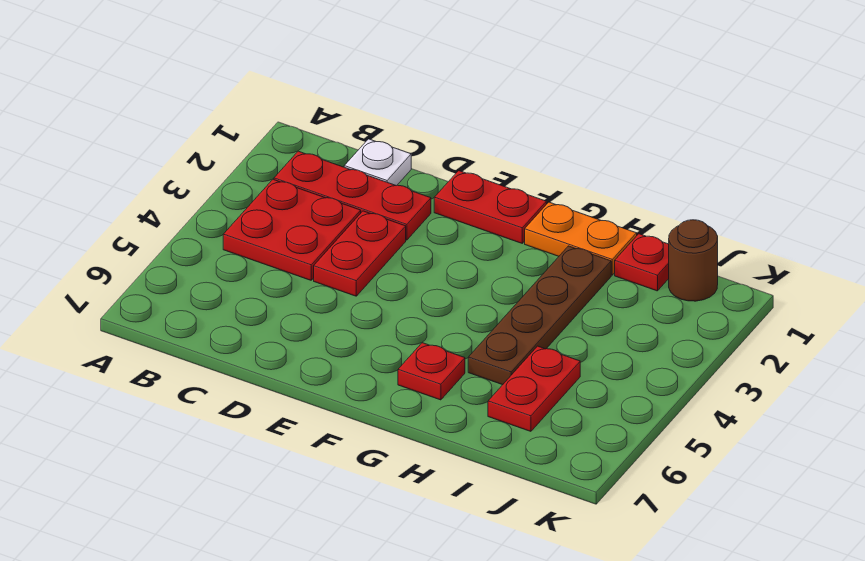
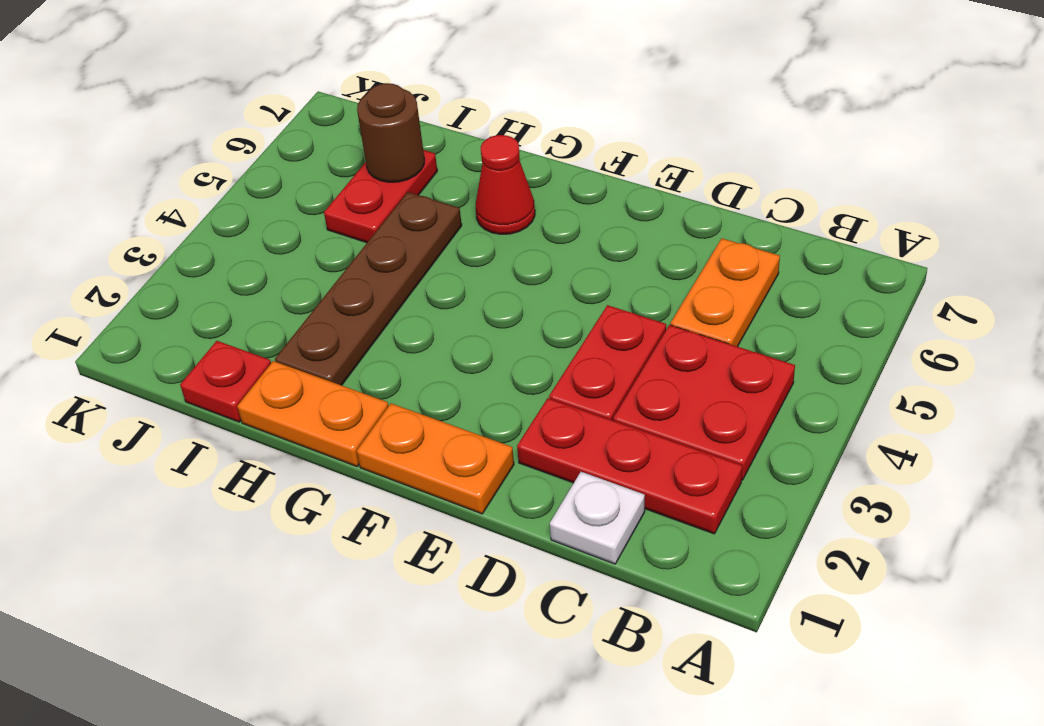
none -> orange 1x2 plate [671,238,780,347]
red 1x2 plate [434,171,546,243] -> orange 1x2 plate [357,403,514,514]
red 1x1 plate [398,343,465,400] -> red 1x1 cone [476,135,535,234]
brown 1x1 round brick [669,220,718,301] -> brown 1x1 round brick moved to [357,83,424,182]

